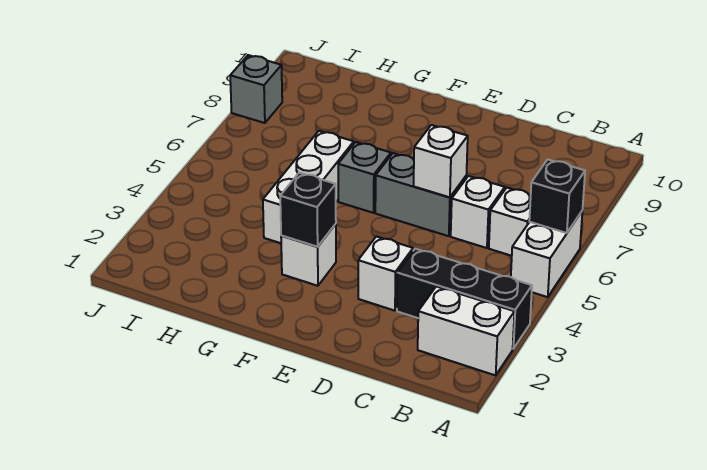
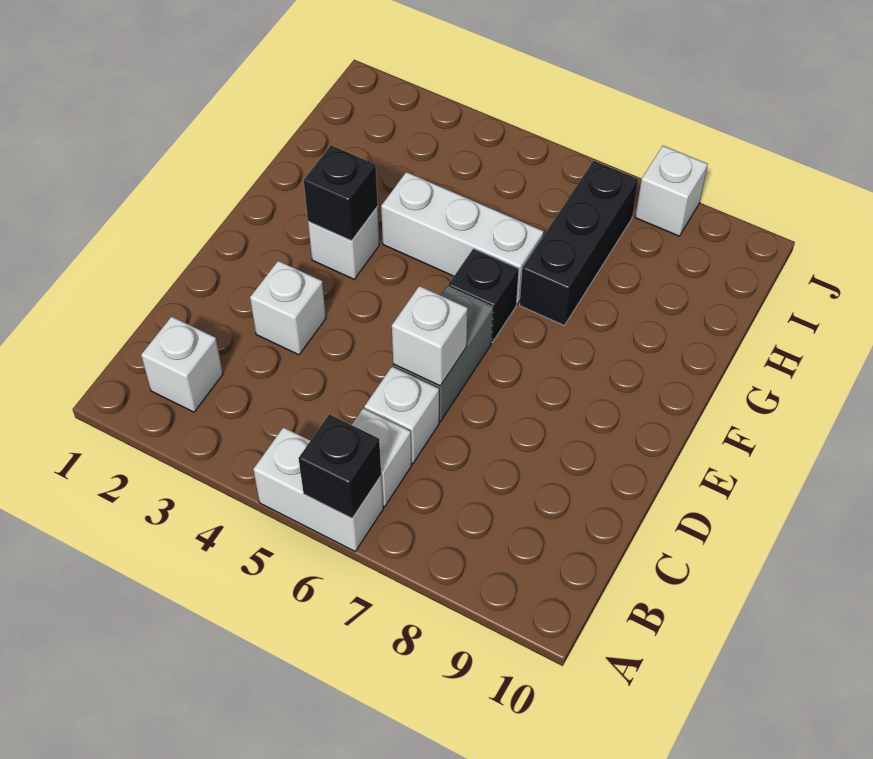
white 1x2 brick [418,286,514,375] -> white 1x1 brick [141,316,223,412]
black 1x3 brick [397,249,532,349] -> black 1x3 brick moved to [520,161,638,325]
grey 1x1 brick [338,142,391,213] -> black 1x1 brick [448,249,519,342]
grey 1x1 brick [230,55,282,123] -> white 1x1 brick [635,146,708,236]

